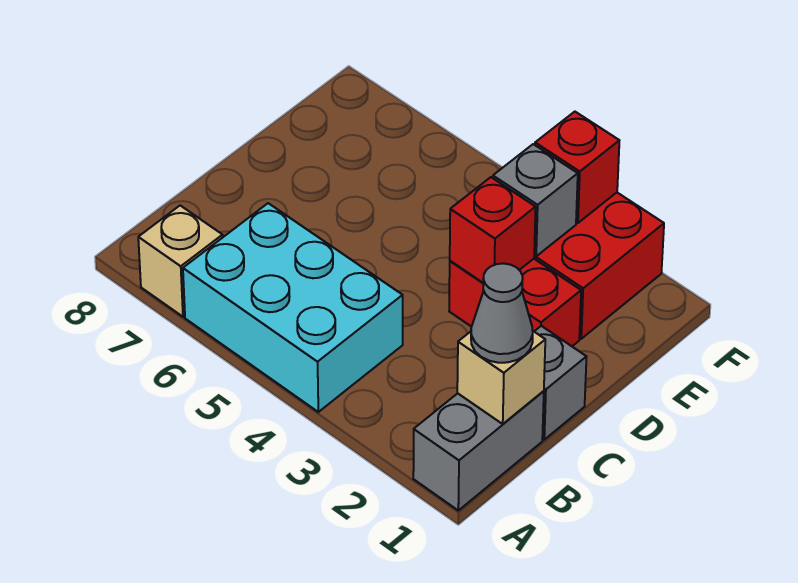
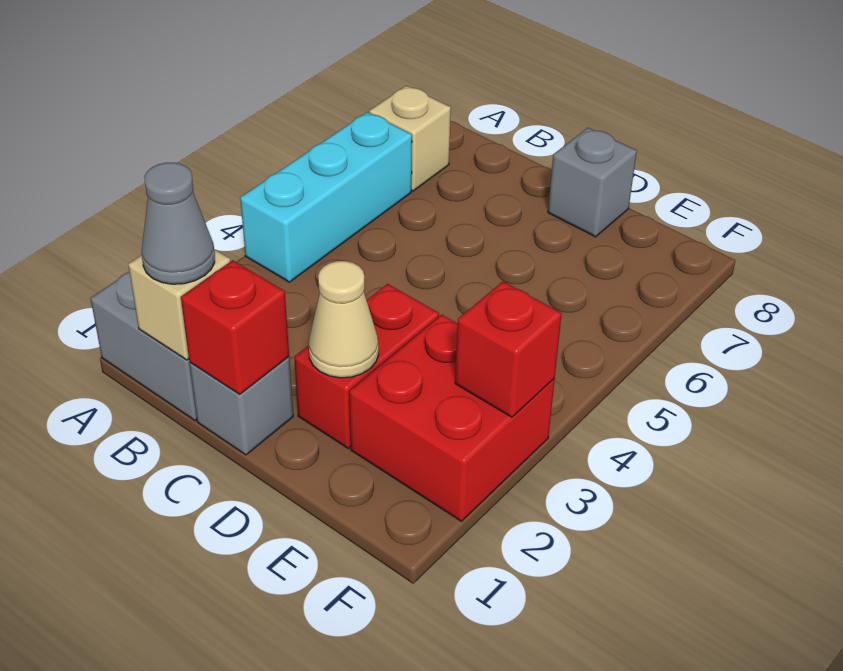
cyan 2x3 brick [183,203,403,412] -> cyan 1x3 brick [240,112,412,282]
none -> tan 1x1 cone [308,261,379,378]
red 1x1 brick [450,177,536,283] -> red 1x1 brick moved to [181,260,289,394]
grey 1x1 brick [493,144,578,256] -> grey 1x1 brick moved to [548,128,637,237]

